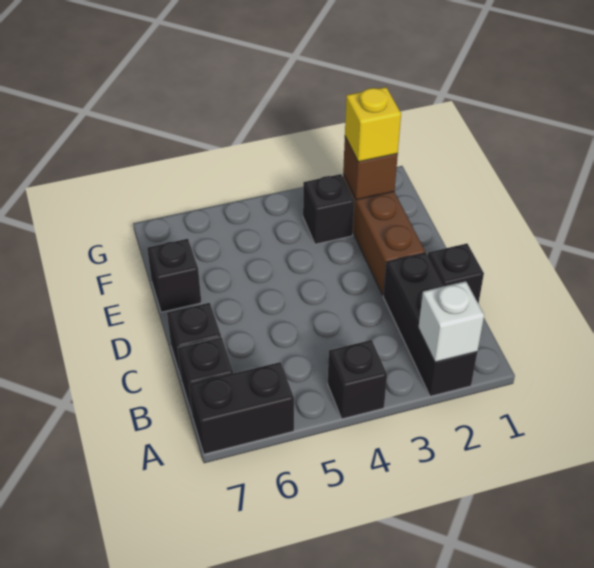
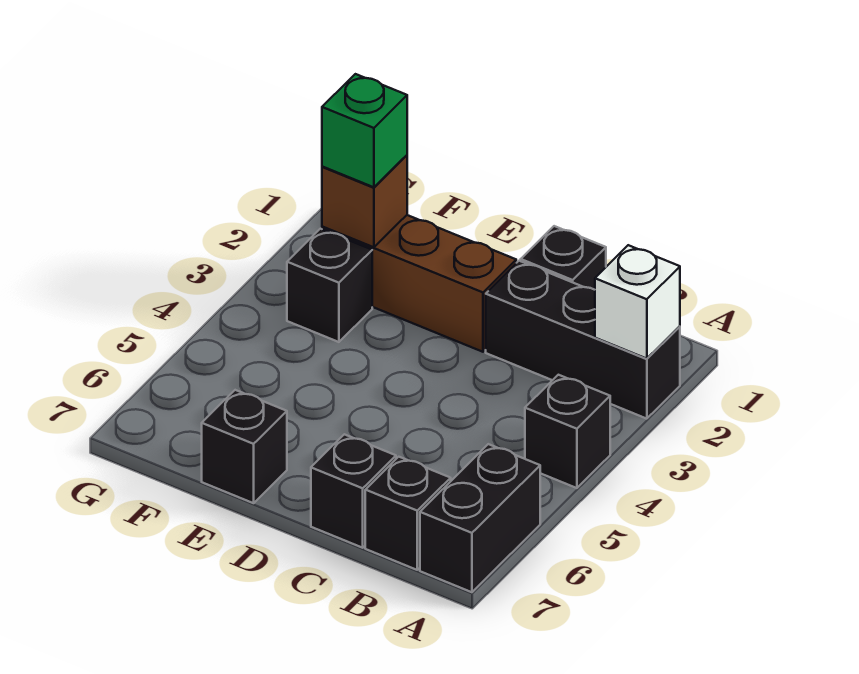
yellow 1x1 brick [345,87,401,162] -> green 1x1 brick [322,74,407,187]

